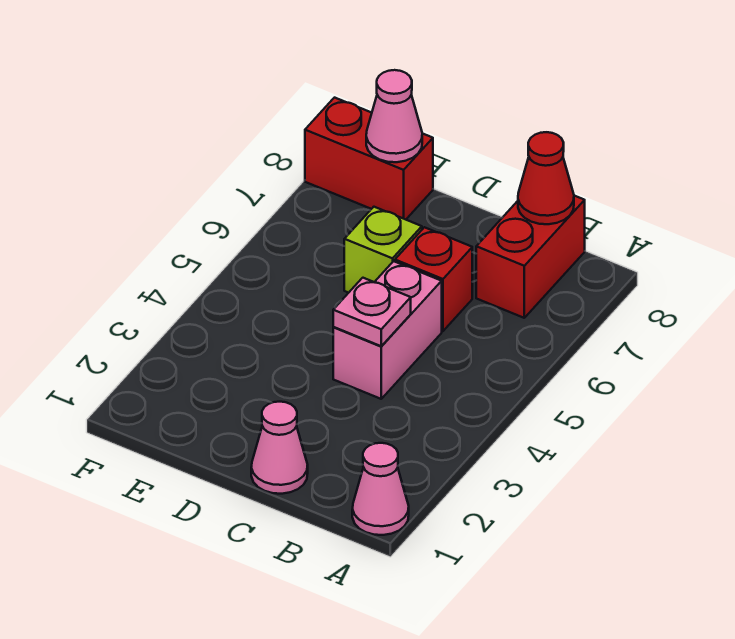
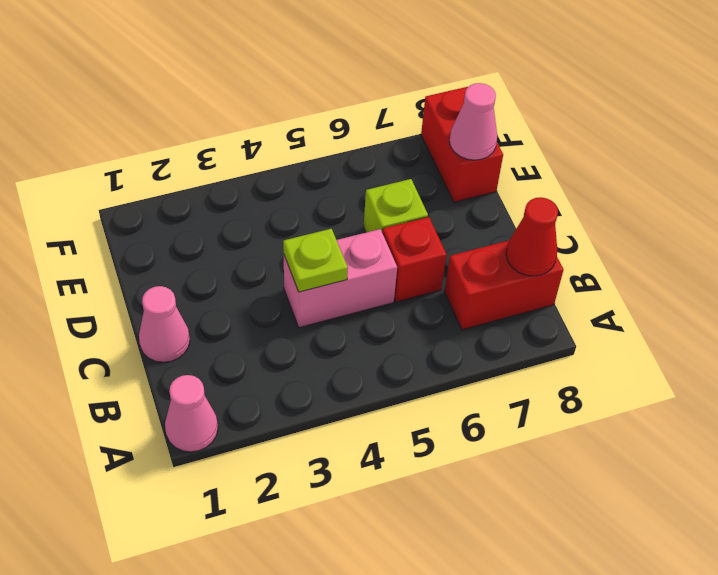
pink 1x1 plate [333,278,411,346] -> lime 1x1 plate [283,229,348,292]

